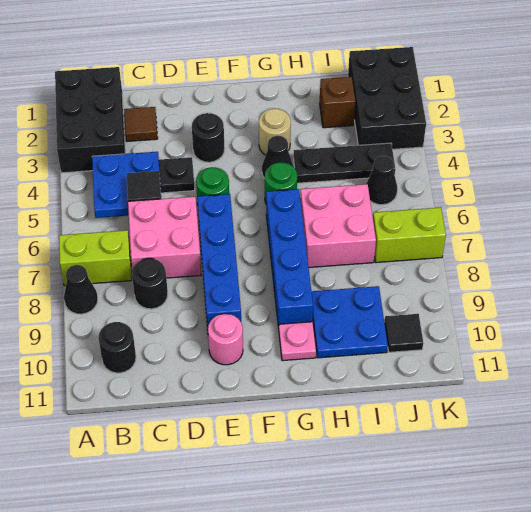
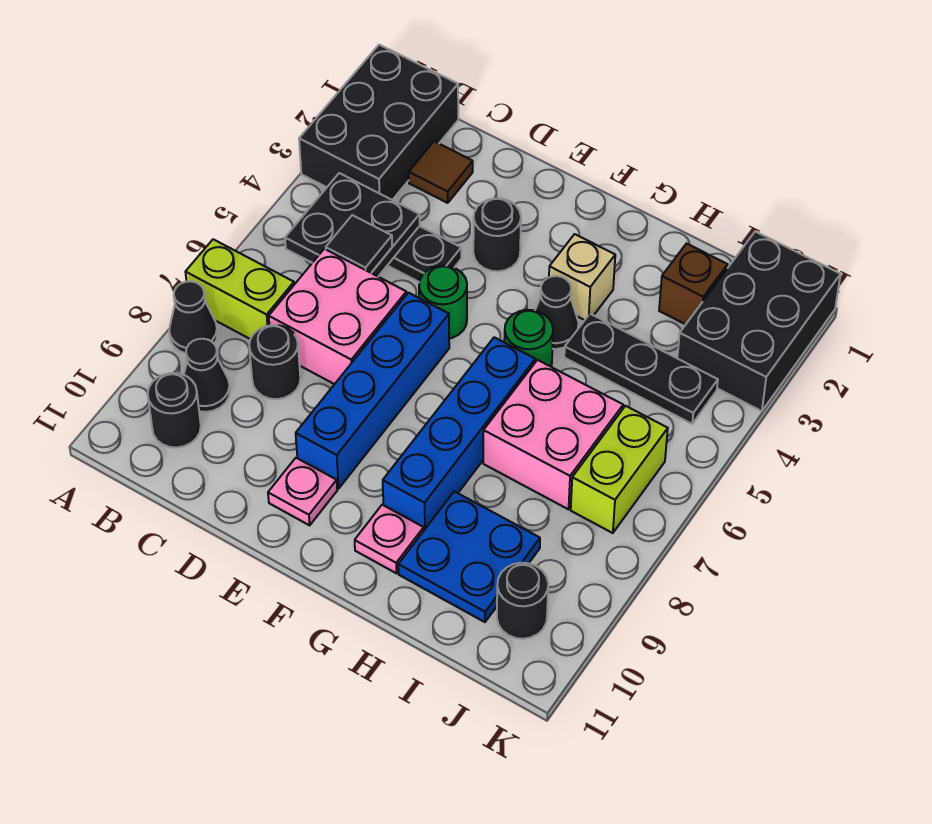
blue 2x2 plate [92,152,161,218] -> black 2x2 plate [285,173,420,276]
pink 1x1 round brick [208,314,243,365] -> pink 1x1 plate [268,458,337,525]
tan 1x1 round brick [259,108,291,155] -> tan 1x1 brick [549,234,615,320]
black 1x1 cone [366,156,397,205] -> black 1x1 cone moved to [184,339,230,412]
lime 1x2 brick [373,207,446,263] -> lime 1x2 brick turned to [571,406,668,533]
black 1x1 tile [384,314,423,352] -> black 1x1 round brick [497,563,548,639]

